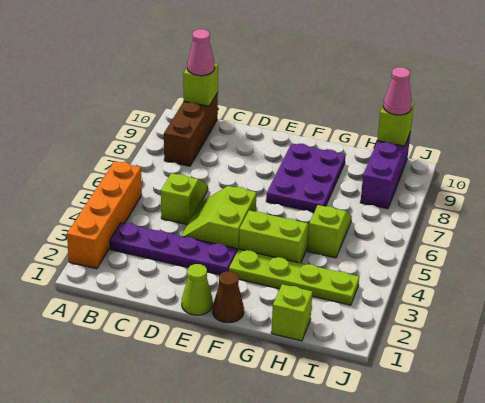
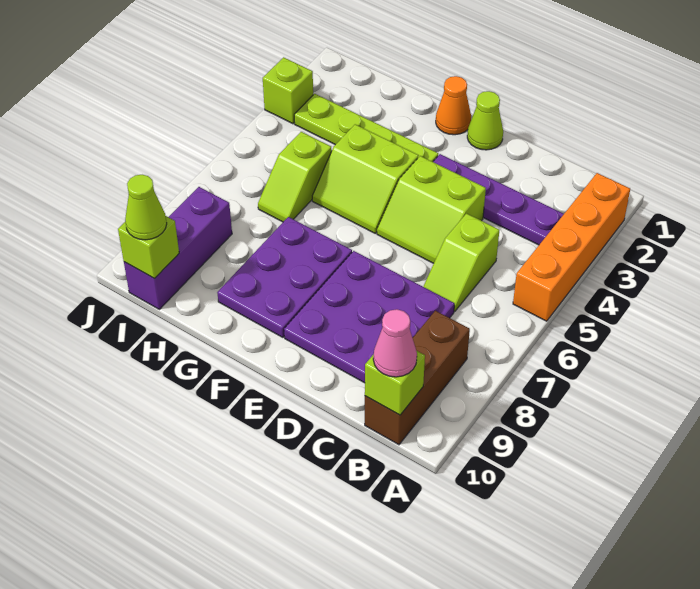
none -> purple 3x3 plate [284,251,454,383]
lime 2x2 slope [181,186,257,251] -> lime 2x2 slope turned to [377,156,486,263]
brown 1x1 cone [213,271,244,323] -> orange 1x1 cone [436,76,471,135]
lime 1x1 brick [271,284,312,341] -> lime 1x1 brick moved to [263,57,313,124]
pink 1x1 cone [383,67,412,115] -> lime 1x1 cone [125,175,167,240]

